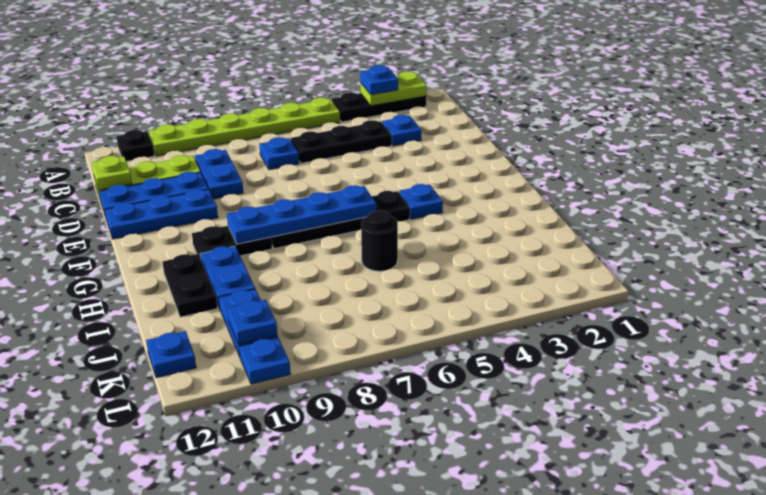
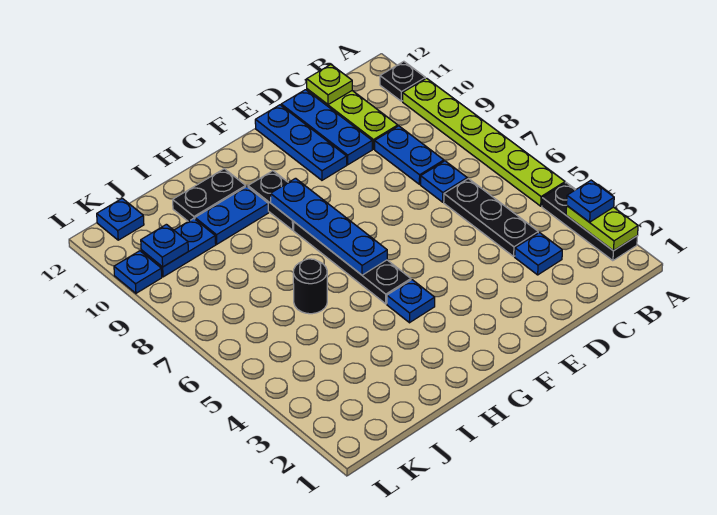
blue 1x2 plate [195,149,243,199] -> blue 1x2 plate turned to [375,126,444,184]

